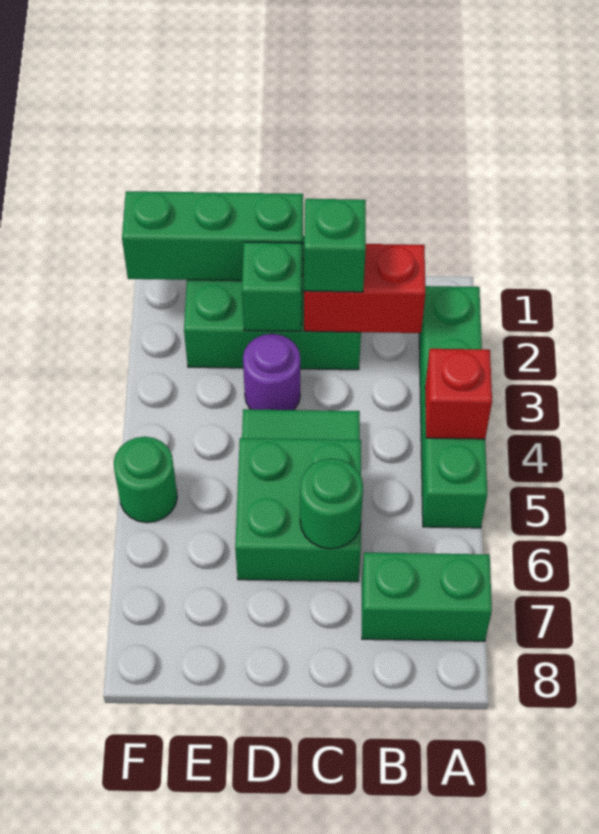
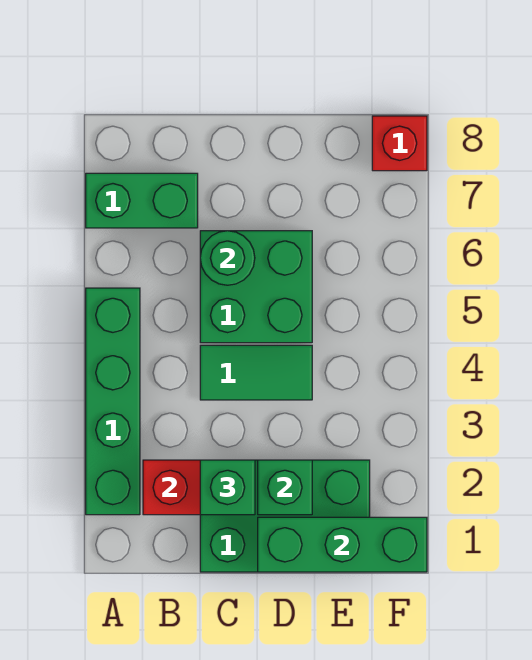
red 1x1 brick [425,349,492,439] -> red 1x1 brick moved to [372,116,427,171]
purple 1x1 round brick [243,334,300,410] -> none
green 1x1 round brick [114,437,177,523] -> none

